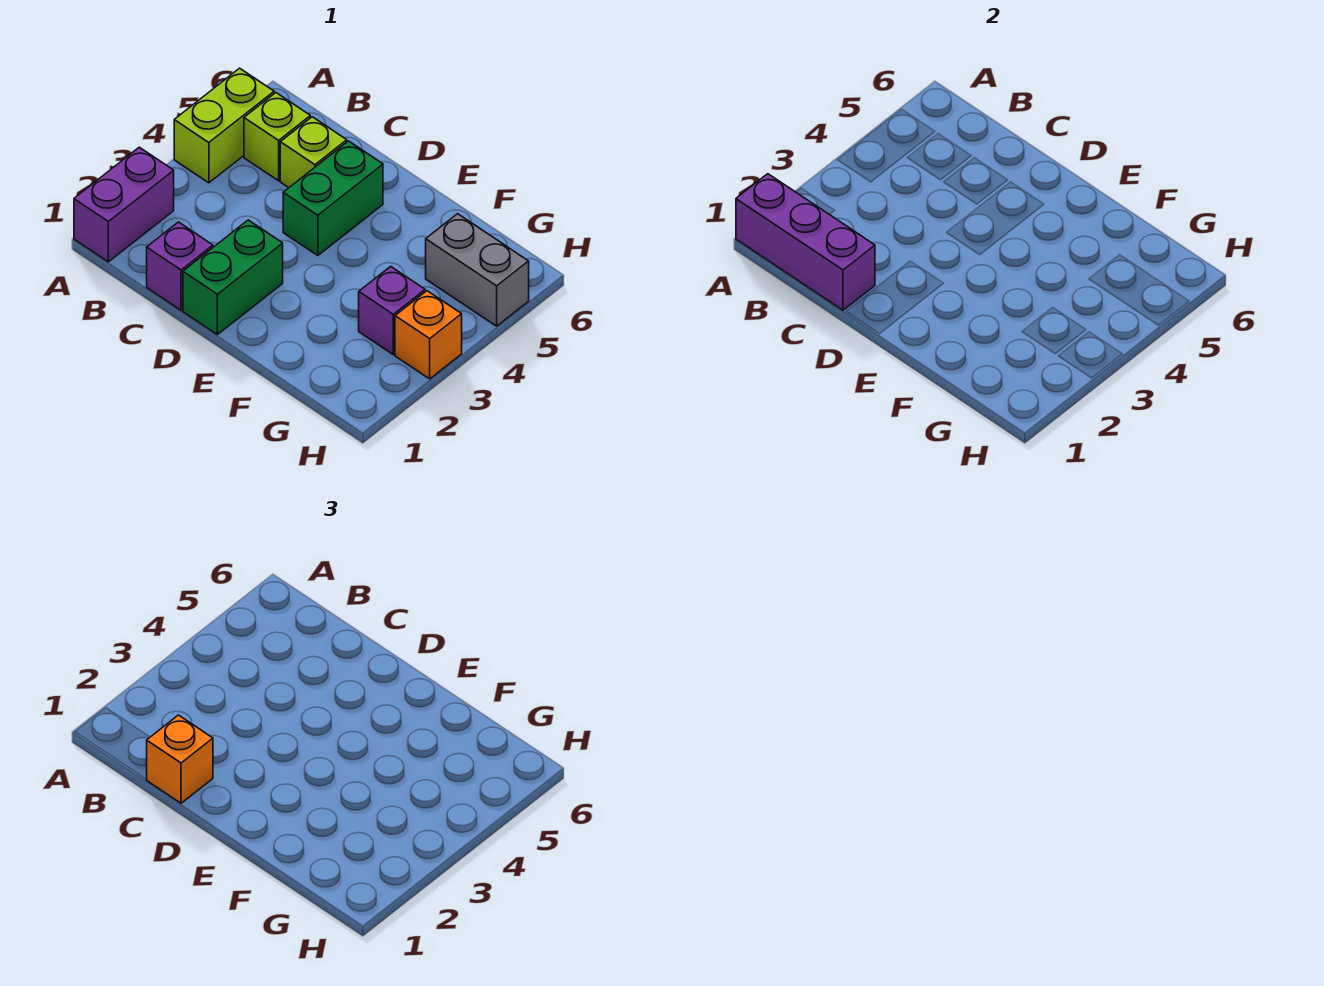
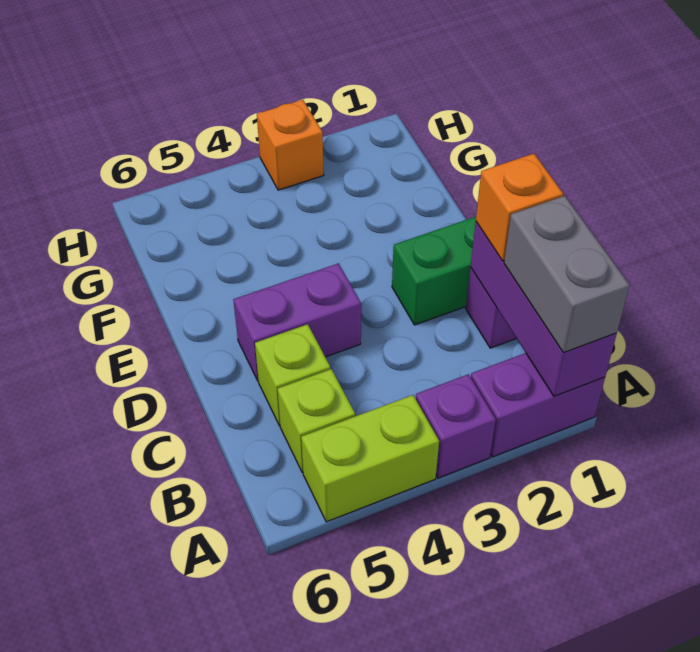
green 1x2 brick [283,141,383,256] -> purple 1x2 brick [233,263,361,380]
purple 1x1 brick [359,266,425,355] -> purple 1x1 brick moved to [416,374,496,478]
grey 1x2 brick [426,214,529,326] -> grey 1x2 brick moved to [504,196,630,353]

